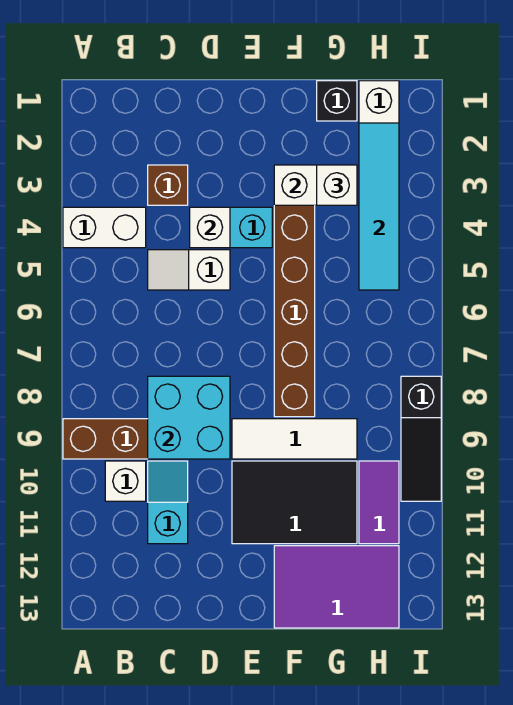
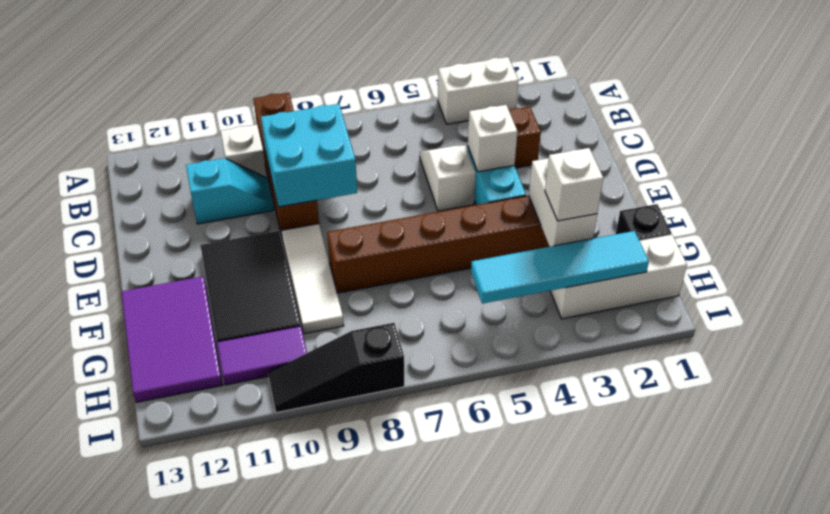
white 1x2 brick [63,207,146,248] -> white 1x2 brick turned to [438,57,519,124]

